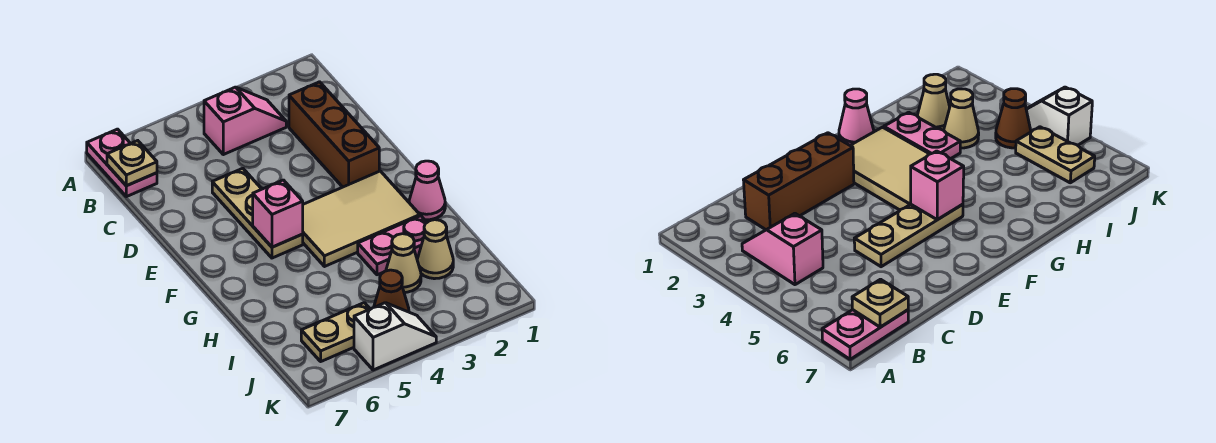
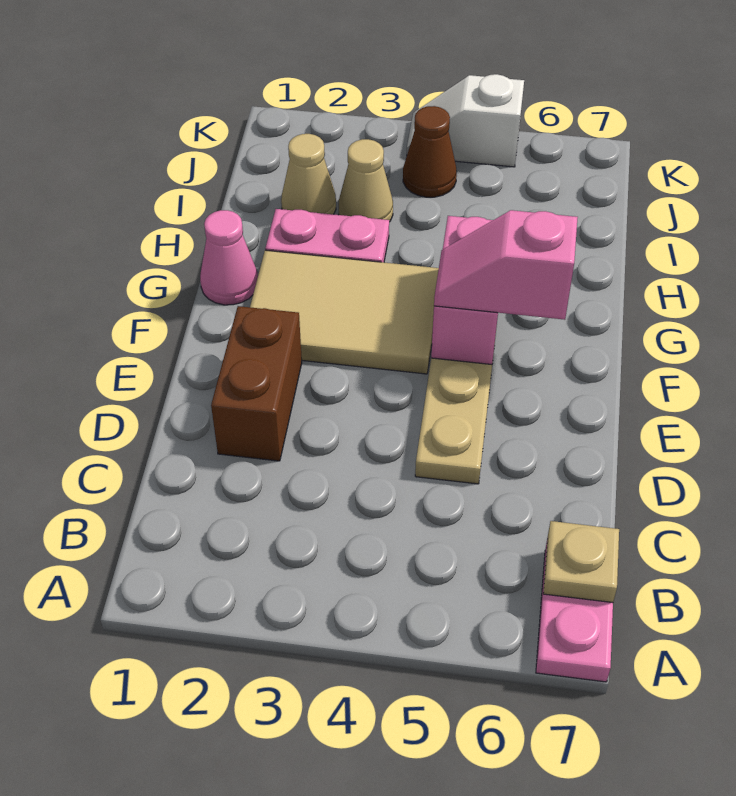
pink 1x2 slope [204,87,286,155] -> pink 1x2 slope moved to [434,210,578,320]
brown 1x3 brick [289,82,379,187] -> brown 1x2 brick [211,306,302,461]
pink 1x1 brick [253,180,303,247] -> pink 1x2 brick [431,216,498,365]
tan 1x2 plate [301,303,370,361] -> none

